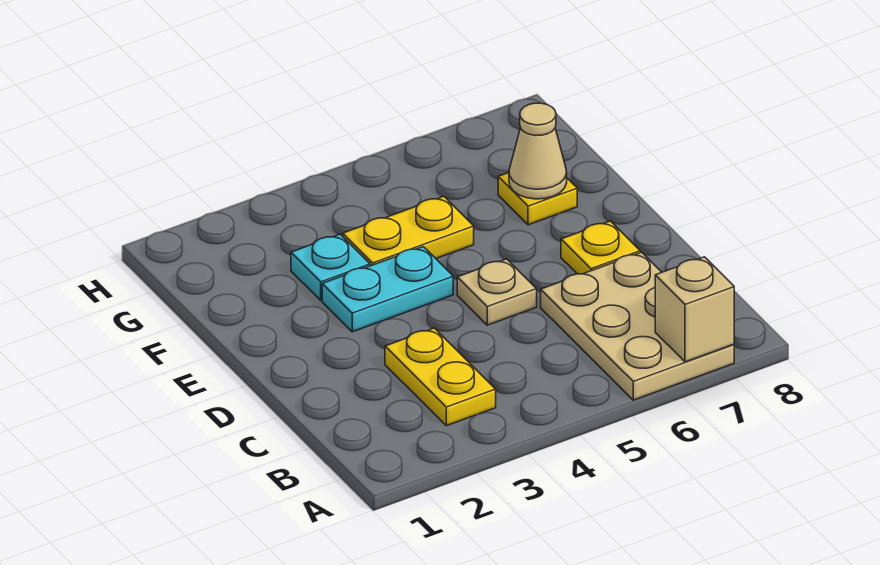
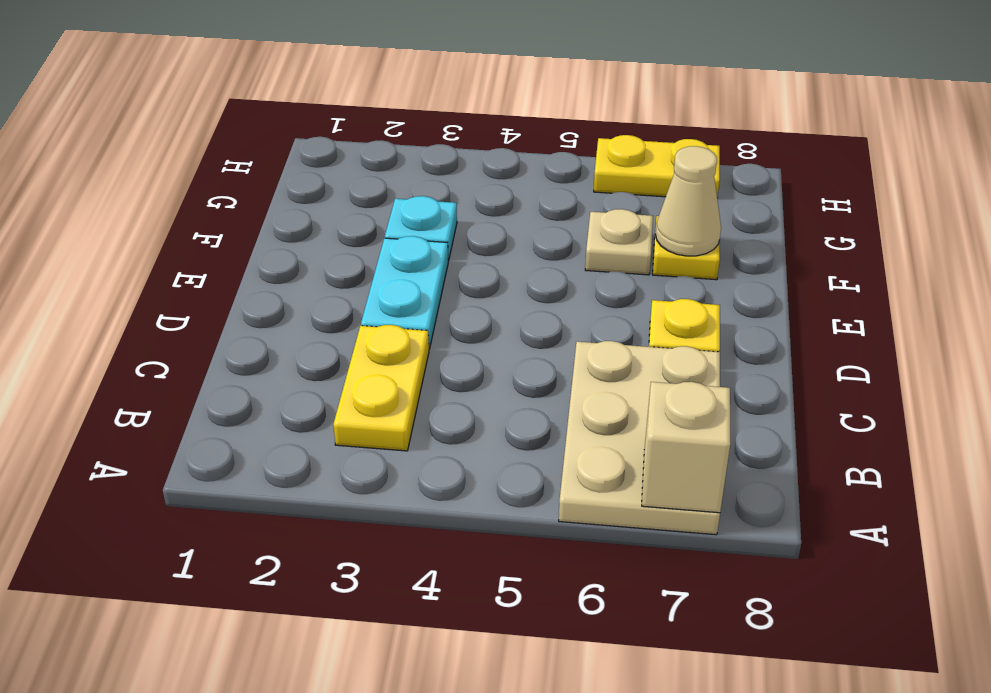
tan 1x1 plate [457,259,537,325] -> tan 1x1 plate moved to [585,209,653,275]
cyan 1x2 plate [322,247,453,332] -> cyan 1x2 plate turned to [361,236,448,349]
yellow 1x2 plate [343,196,474,266] -> yellow 1x2 plate moved to [594,135,720,198]

